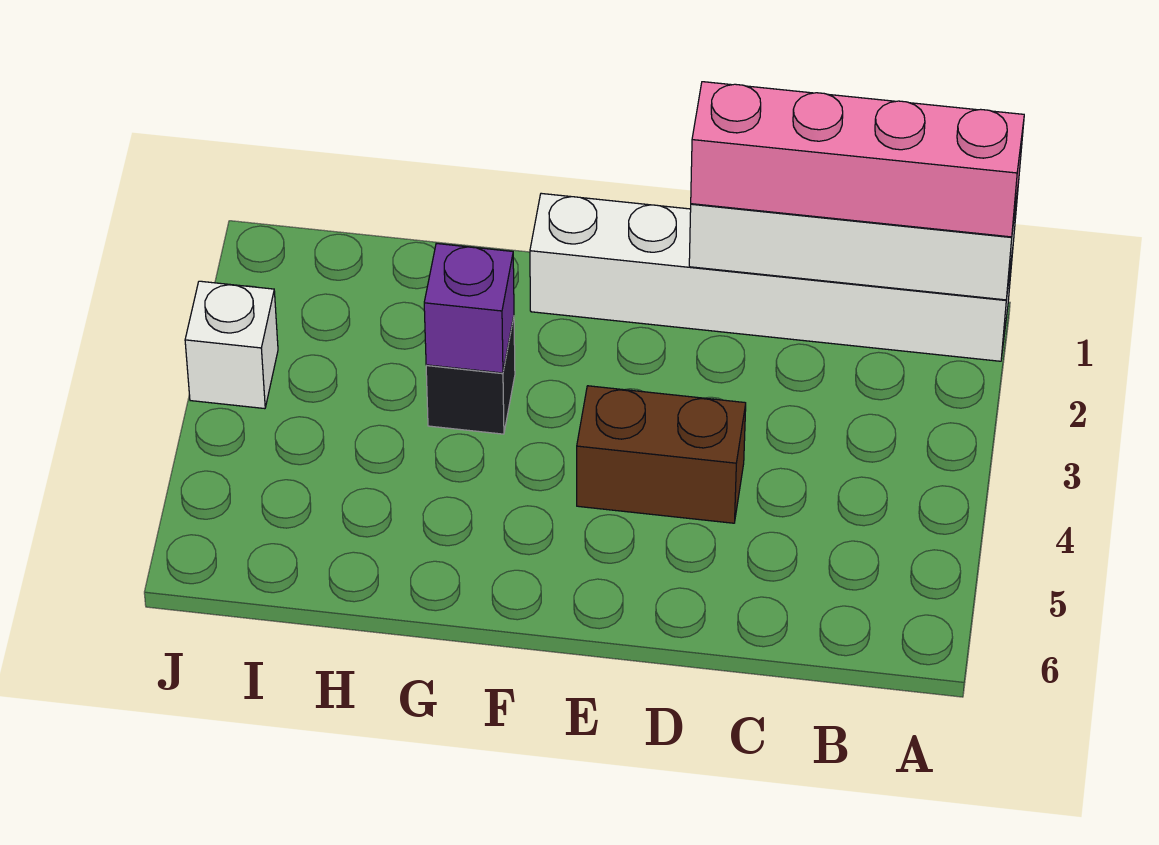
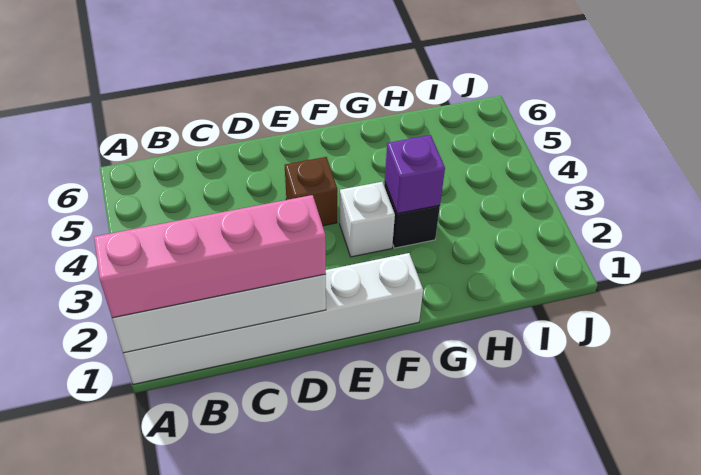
brown 1x2 brick [577,386,746,523] -> brown 1x1 brick [285,157,337,226]
white 1x1 brick [185,281,278,409] -> white 1x1 brick moved to [340,182,395,257]

